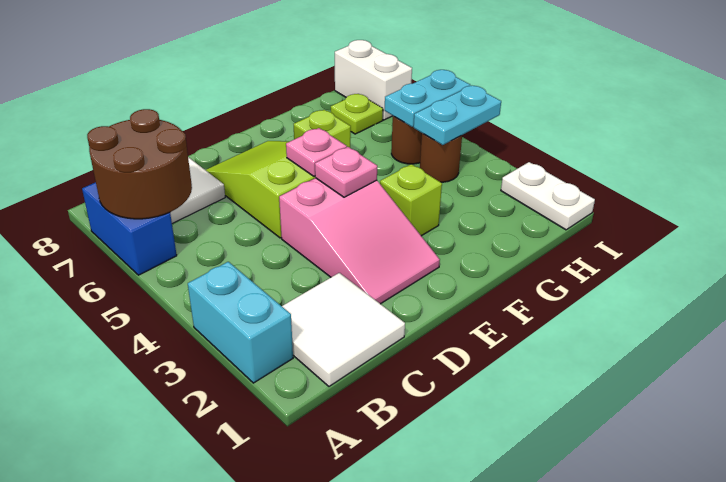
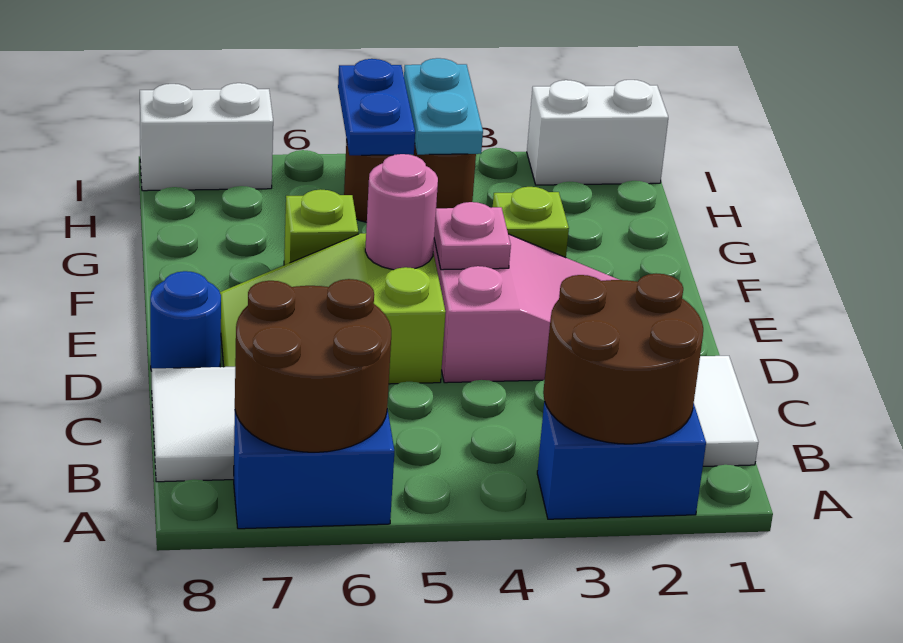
cyan 1x2 brick [188,262,293,383] -> blue 1x2 brick [537,401,706,519]
none -> brown 2x2 round brick [543,273,703,444]
none -> blue 1x1 round brick [150,271,221,371]
pink 1x1 plate [286,128,347,176] -> pink 1x1 round brick [365,154,438,270]
cyan 1x2 plate [385,70,470,127] -> blue 1x2 plate [338,59,415,155]
lime 1x1 plate [331,94,383,134] -> none
white 1x2 plate [501,162,595,230] -> white 1x2 brick [527,80,668,185]

